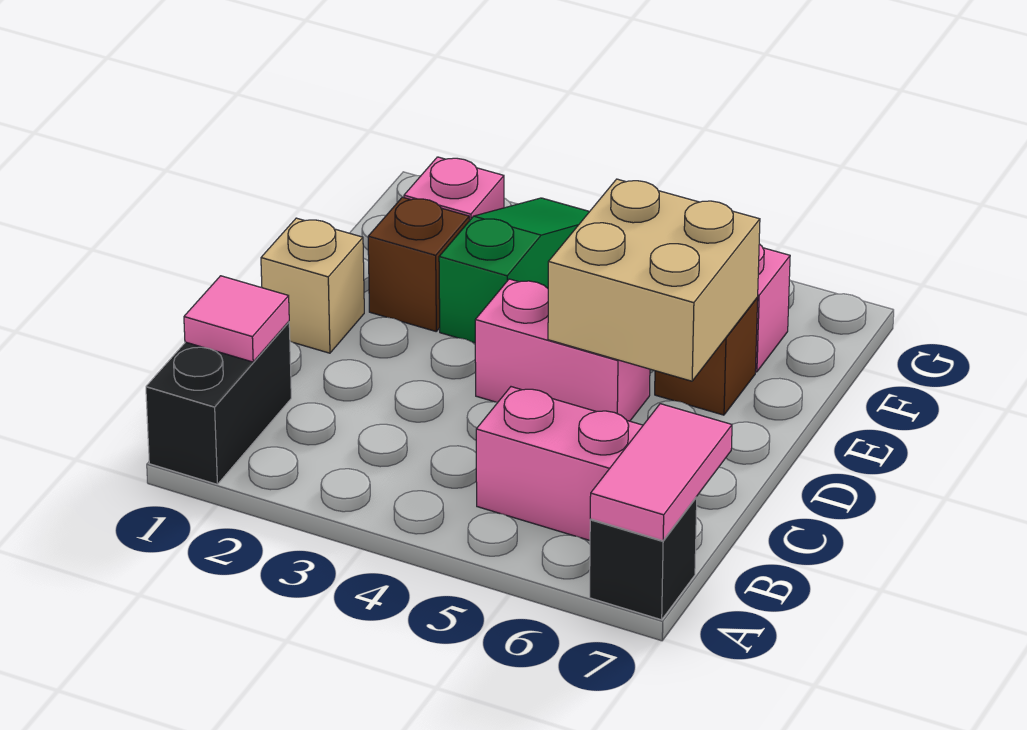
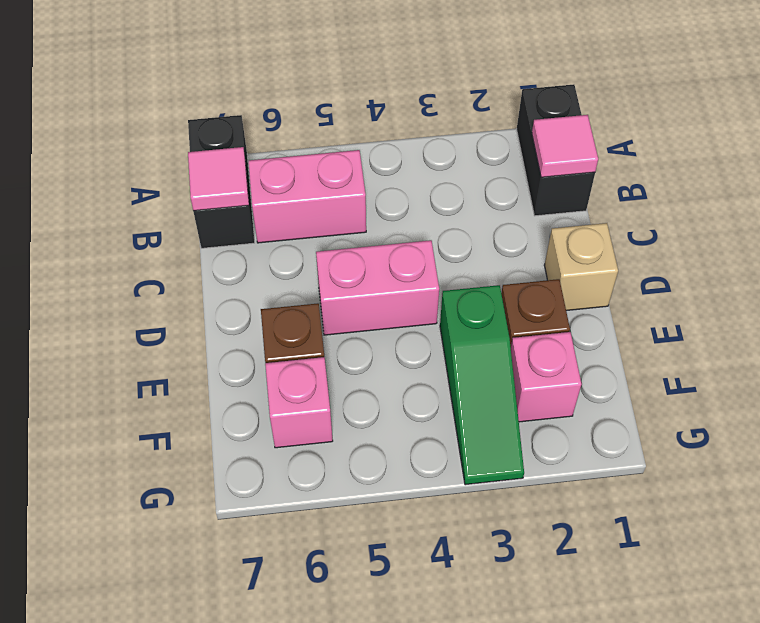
black 1x1 brick [590,497,697,620] -> black 1x2 brick [188,115,255,248]
pink 1x2 tile [590,404,732,541] -> pink 1x1 tile [188,147,249,211]
tan 2x2 brick [548,179,760,381] -> none

